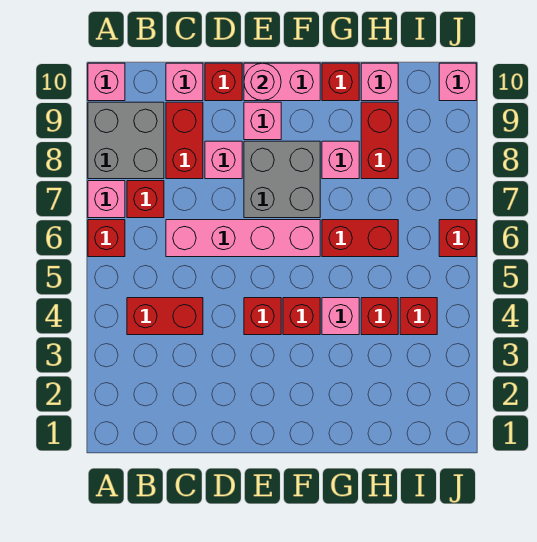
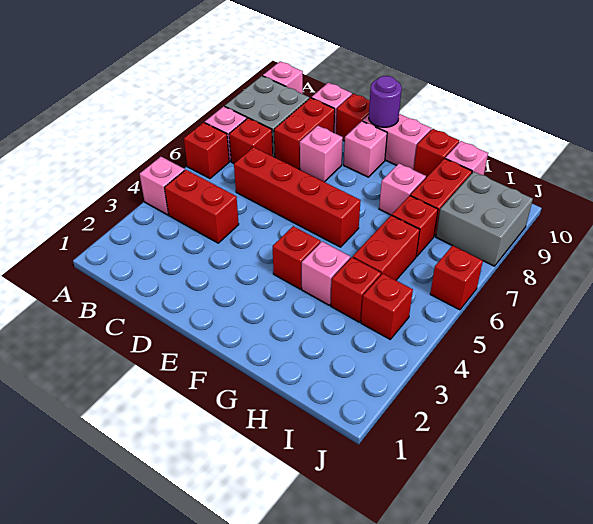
pink 1x4 brick [166,220,320,257] -> red 1x4 brick [234,147,361,247]
red 1x1 brick [244,298,281,335] -> red 1x1 brick moved to [392,196,438,257]
grey 2x2 brick [244,141,320,218] -> grey 2x2 brick moved to [436,172,533,266]
pink 1x1 round brick [244,63,281,101] -> purple 1x1 round brick [369,76,402,127]
red 1x2 brick [322,220,398,257] -> red 1x2 brick turned to [353,215,420,280]
pink 1x1 brick [439,63,476,101] -> pink 1x1 brick moved to [140,157,185,215]

